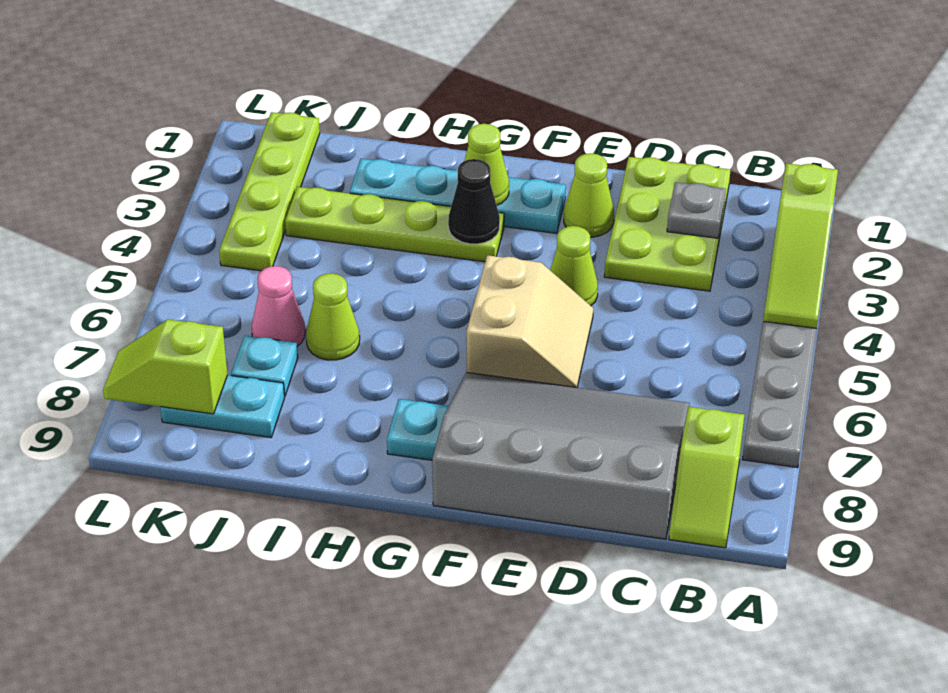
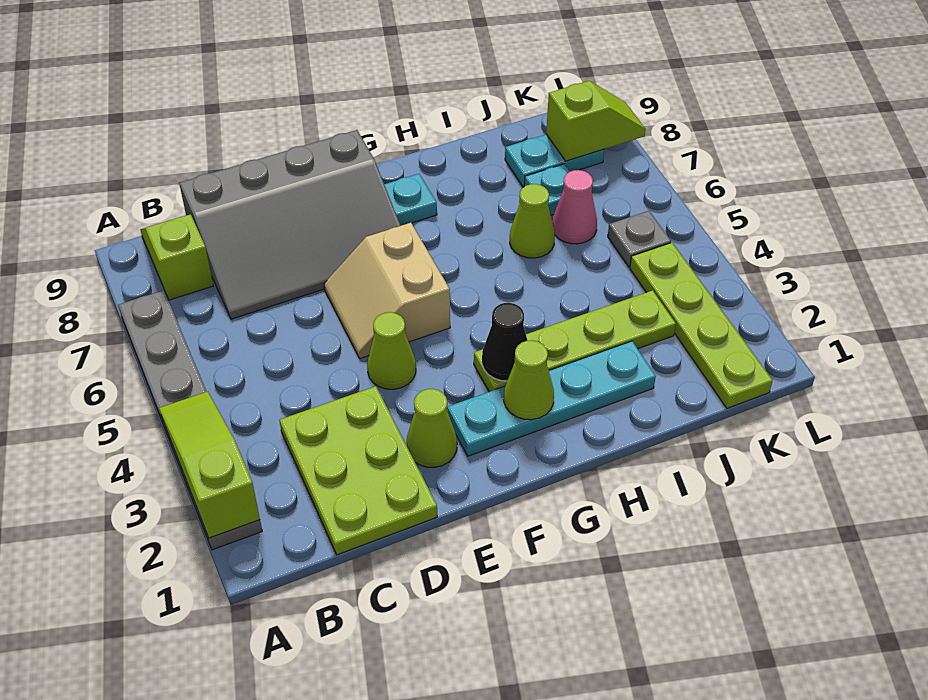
grey 1x1 plate [667,182,726,238] -> grey 1x1 plate moved to [608,211,671,267]

